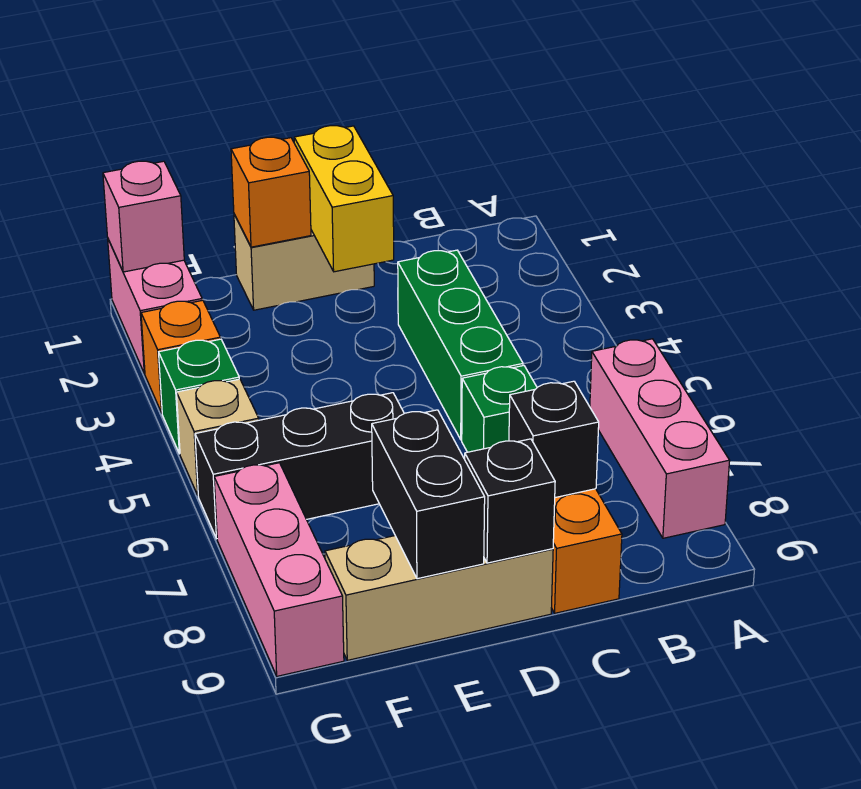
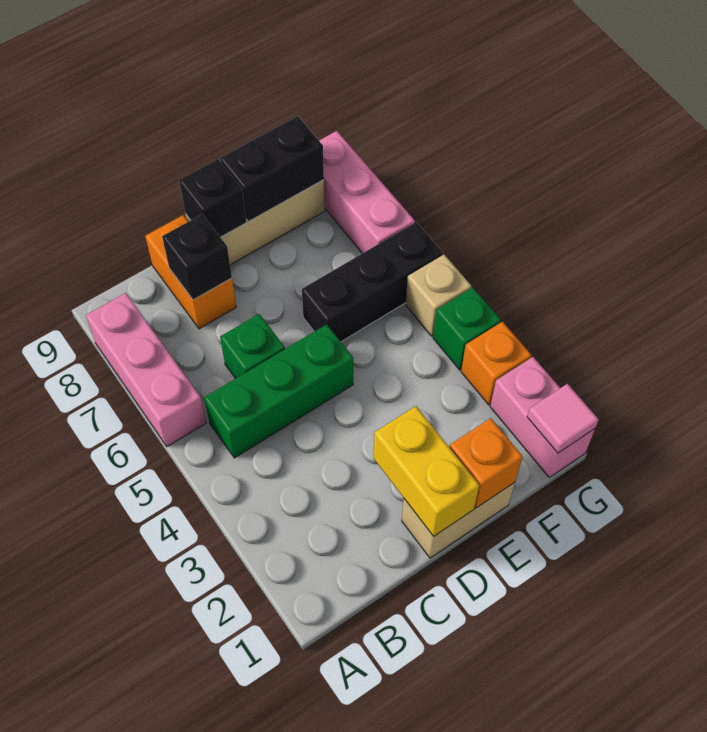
green 1x3 brick [398,250,523,440] -> green 1x3 brick turned to [204,324,353,458]
black 1x2 brick [372,410,485,579] -> black 1x2 brick turned to [220,116,324,221]
pink 1x1 brick [103,161,184,272] -> pink 1x1 tile [527,384,599,453]

